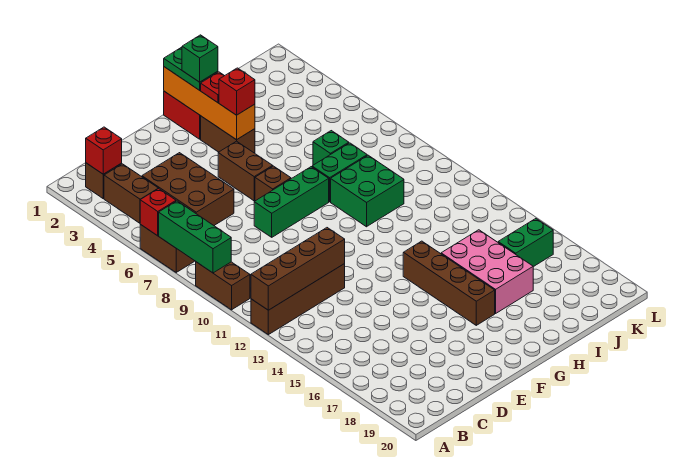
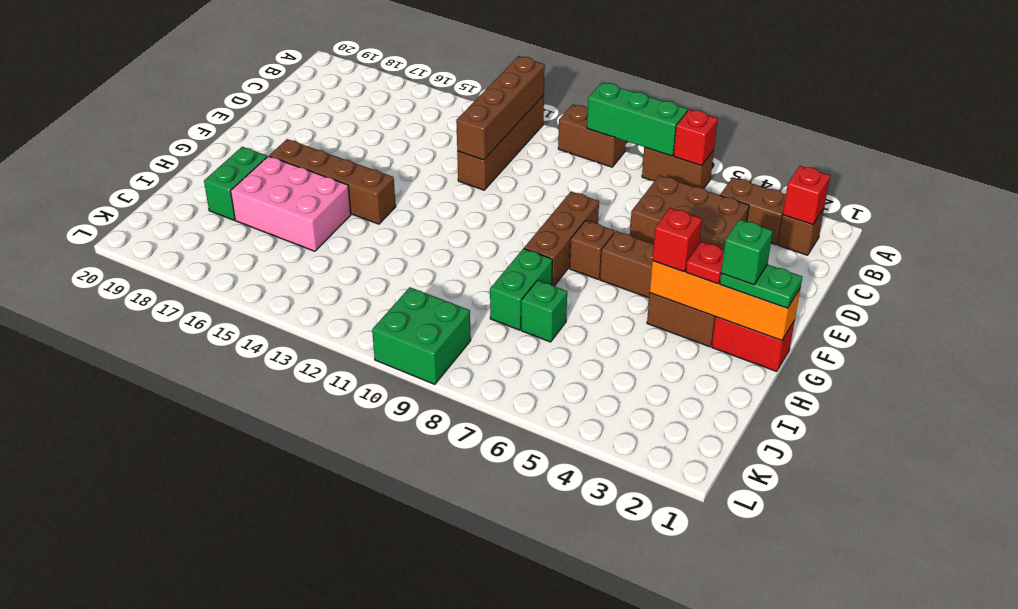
green 1x3 brick [254,167,329,237] -> brown 1x3 brick [524,192,599,286]
green 2x2 brick [331,155,404,227] -> green 2x2 brick moved to [372,287,471,384]
green 1x2 brick [498,219,553,267] -> green 1x2 brick moved to [204,147,267,220]

